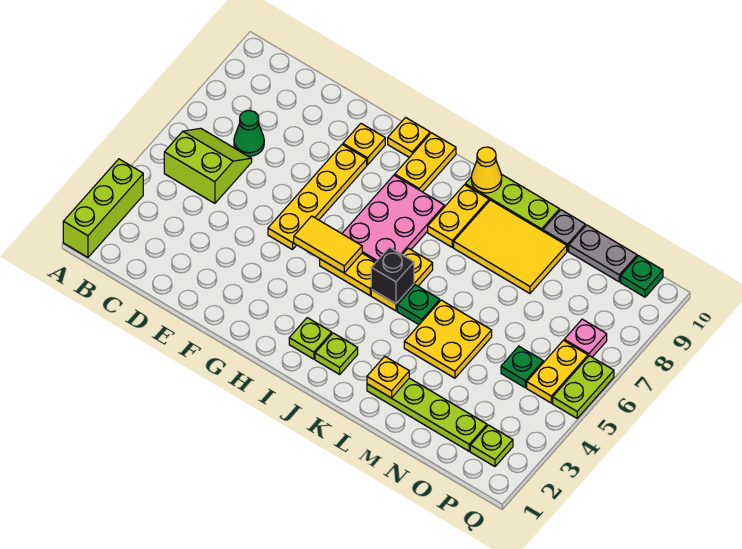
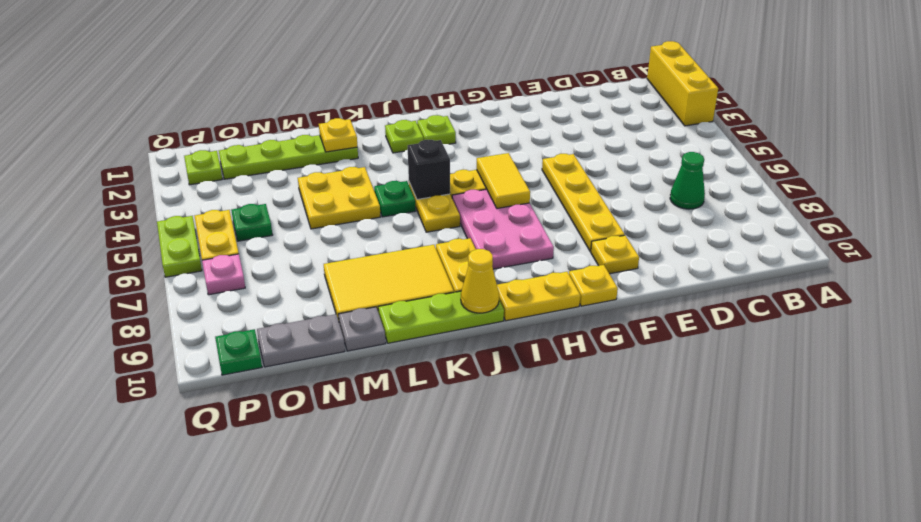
lime 1x3 brick [63,159,143,257] -> yellow 1x3 brick [647,41,718,126]
lime 2x2 slope [164,128,252,203] -> none
yellow 1x2 tile [294,216,362,273] -> yellow 1x2 tile turned to [477,153,530,208]
yellow 1x2 plate [395,133,456,192] -> yellow 1x2 plate turned to [497,272,580,321]

